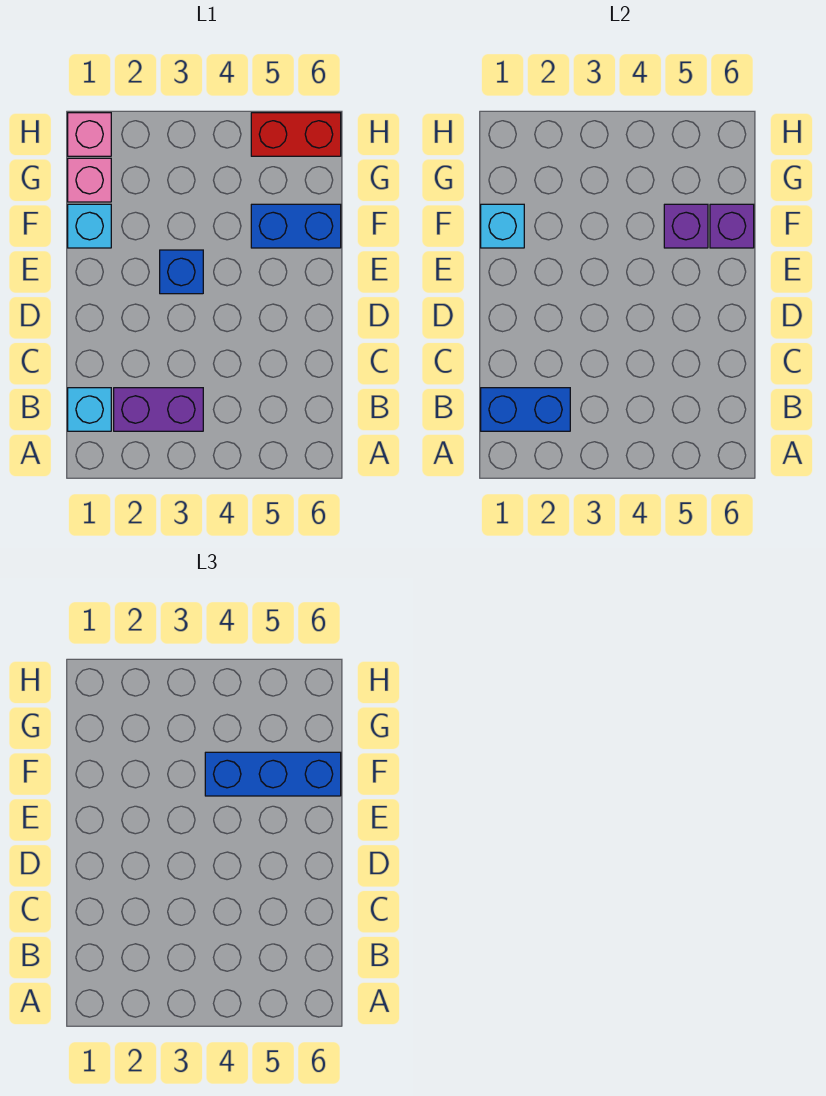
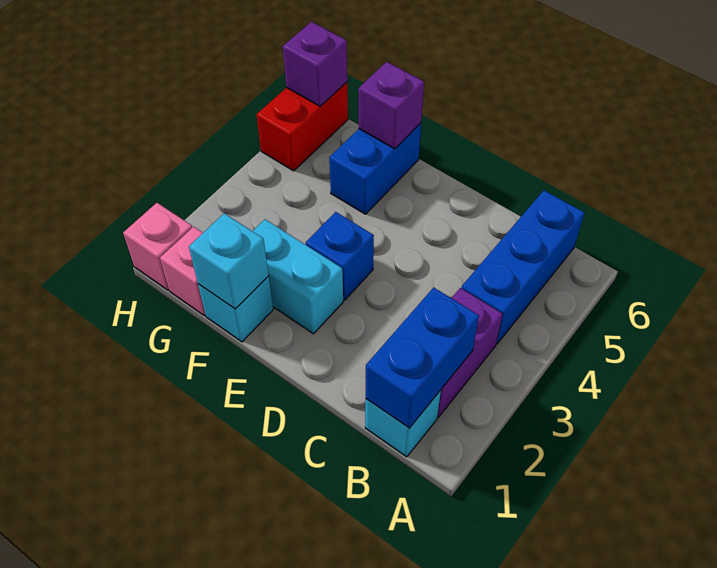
none -> cyan 1x2 brick [253,219,343,334]
blue 1x3 brick [205,752,341,796] -> blue 1x3 brick moved to [461,190,585,344]
purple 1x1 brick [664,204,708,248] -> purple 1x1 brick moved to [283,22,347,106]

